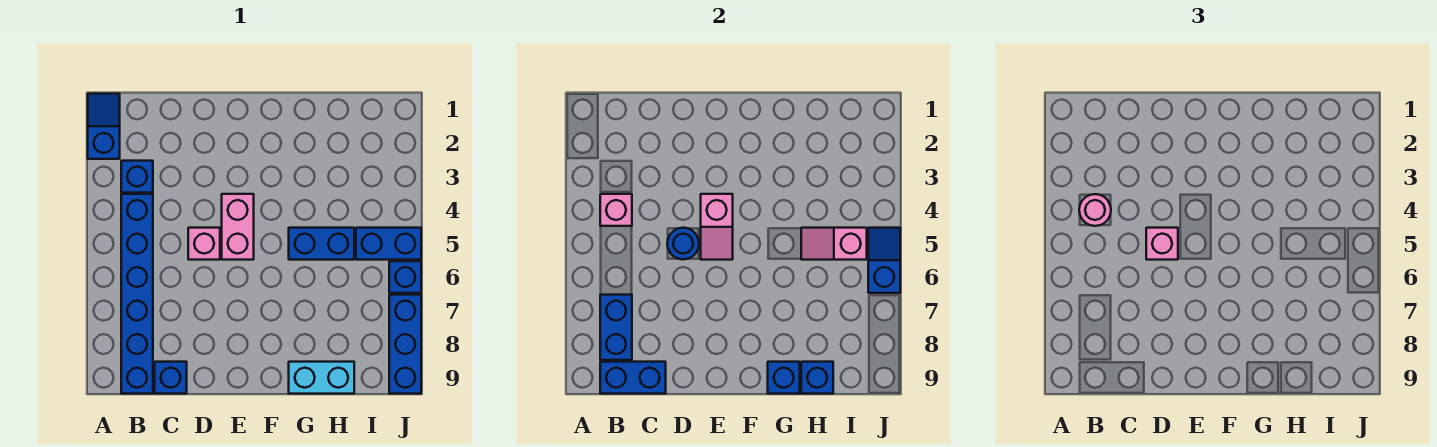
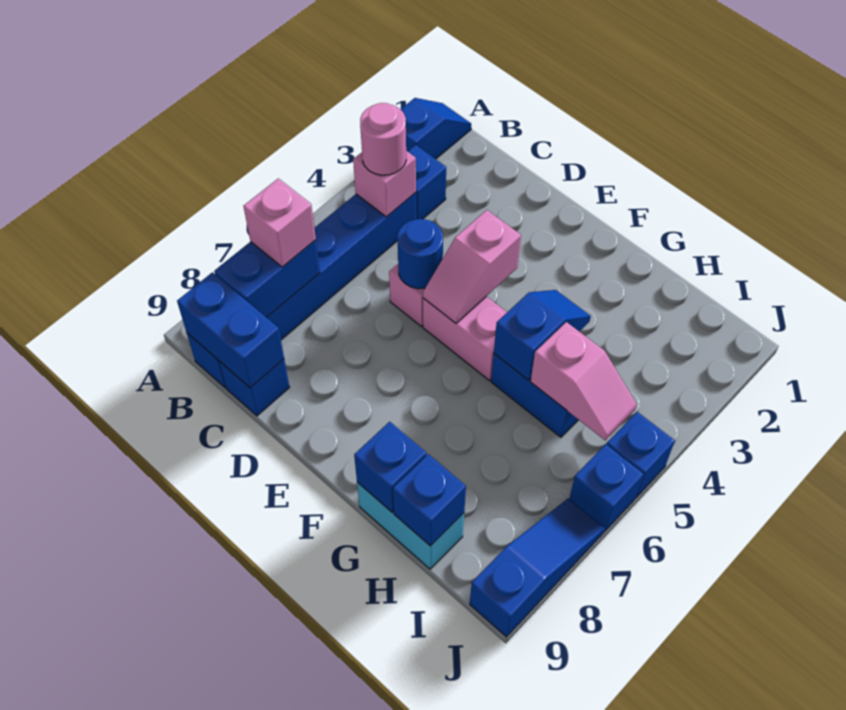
pink 1x1 brick [1146,228,1178,260] -> pink 1x1 brick moved to [243,178,316,267]
pink 1x2 brick [222,194,254,260] -> pink 1x2 brick turned to [423,296,507,380]
pink 1x2 slope [801,228,867,260] -> pink 1x2 slope turned to [531,322,637,440]
blue 1x2 brick [356,228,421,260] -> blue 1x1 brick [607,412,675,497]
blue 1x2 slope [868,228,900,293] -> blue 1x2 slope moved to [494,290,591,380]
blue 1x3 brick [389,295,421,394] -> blue 1x3 slope [470,498,605,637]

